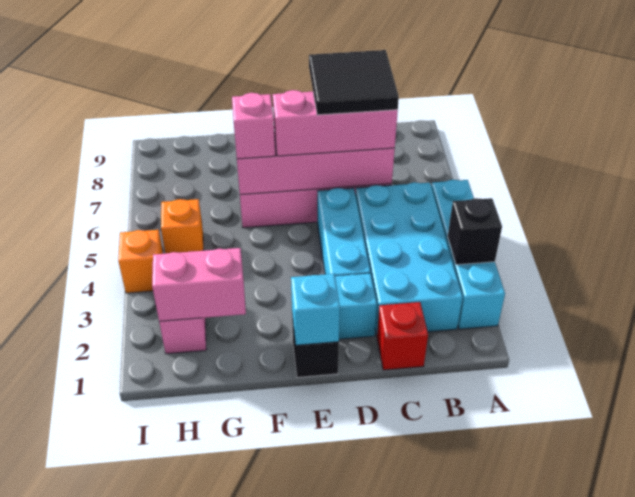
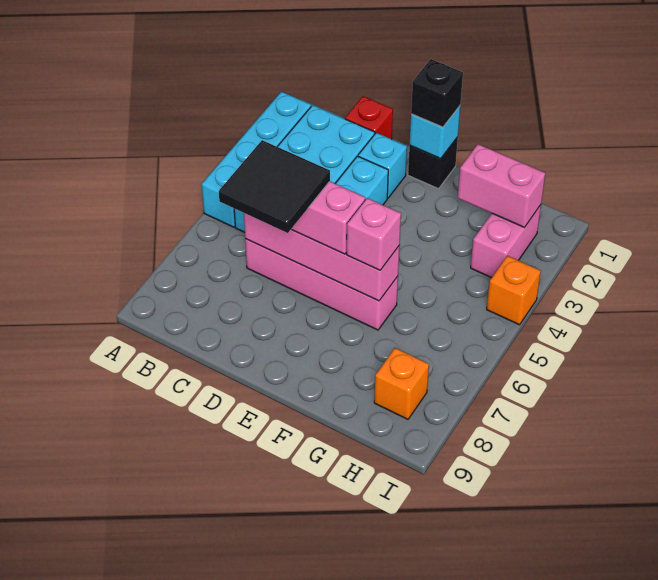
black 1x1 brick [448,198,502,265] -> black 1x1 brick moved to [411,59,463,127]
orange 1x1 brick [161,199,204,254] -> orange 1x1 brick moved to [374,348,429,419]

